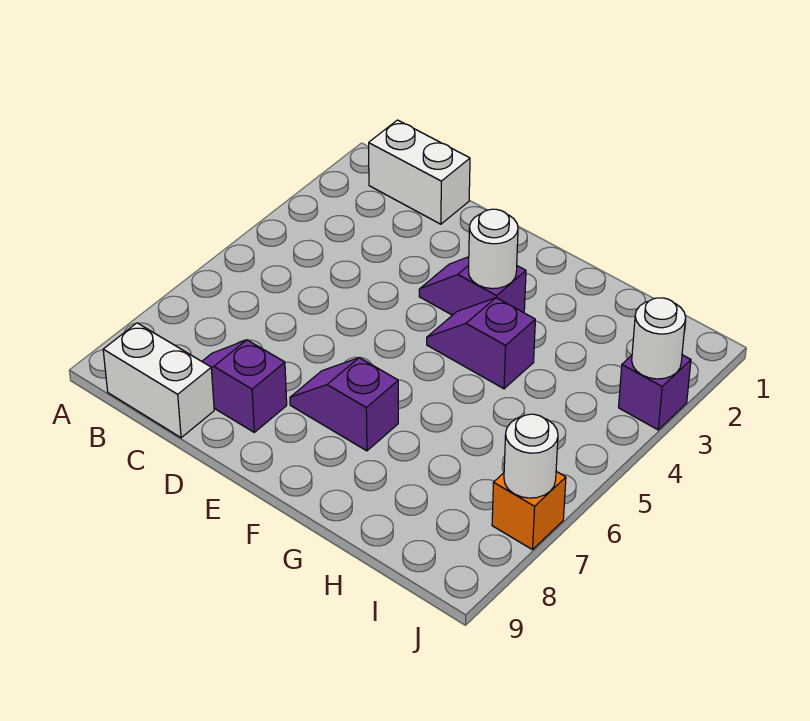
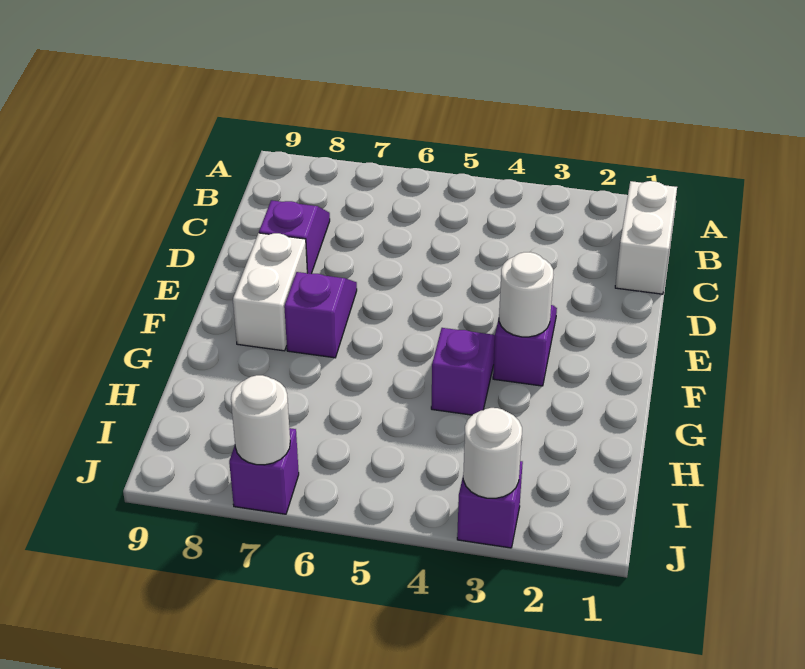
white 1x2 brick [103,323,214,438] -> white 1x2 brick moved to [233,233,307,351]
orange 1x1 brick [492,472,566,550] -> purple 1x1 brick [229,428,299,514]

